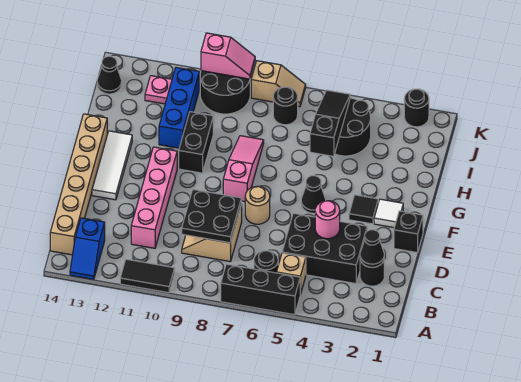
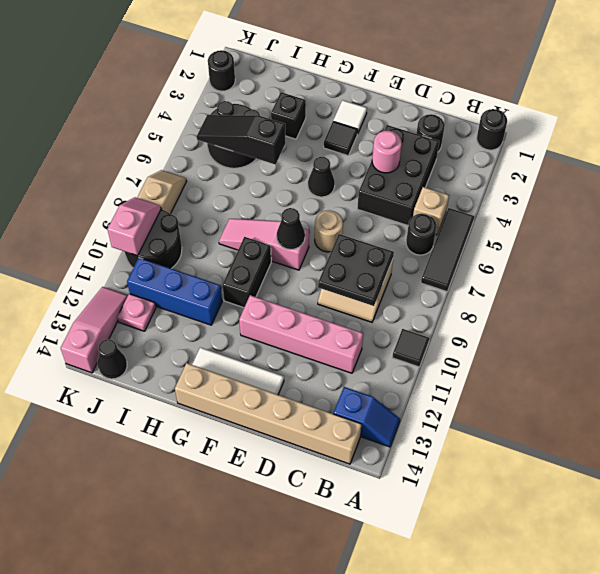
black 1x3 brick [221,264,300,315] -> black 1x3 tile [421,208,474,292]
black 1x2 tile [120,259,175,293] -> black 1x1 tile [392,329,429,367]
black 1x1 cone [360,230,384,267] -> black 1x1 cone moved to [277,208,305,249]
black 1x1 brick [394,211,423,253] -> black 1x1 brick moved to [271,92,306,139]
black 1x2 brick [179,112,213,173] -> black 1x2 brick turned to [222,237,271,308]
black 1x1 round brick [273,87,298,125] -> black 1x1 round brick moved to [477,109,507,150]
none -> pink 1x3 slope [61,287,128,373]

